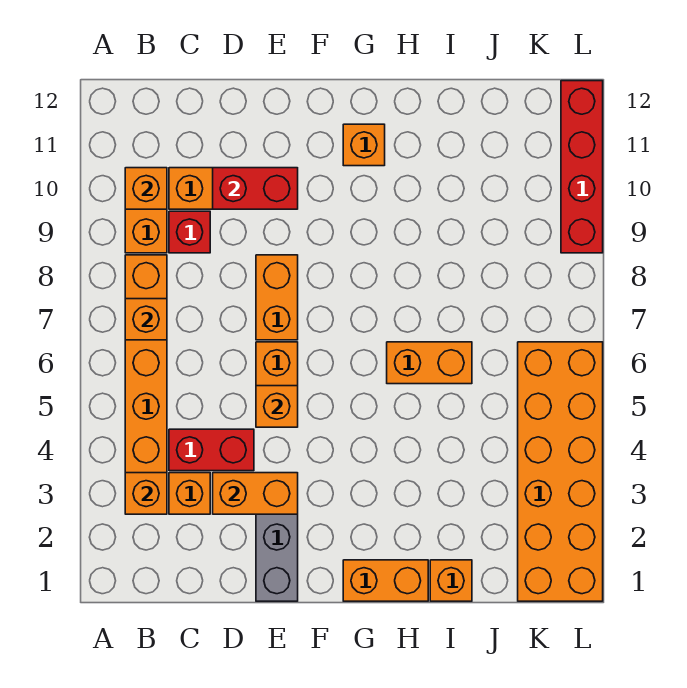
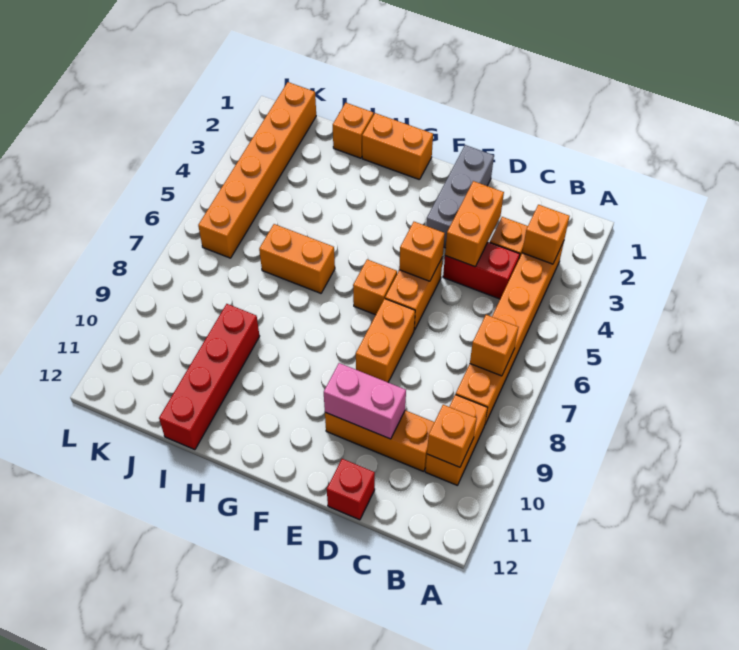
red 1x1 brick [169,211,210,253] -> red 1x1 brick moved to [327,459,375,520]
orange 1x2 brick [213,473,298,514] -> orange 1x2 brick turned to [445,181,504,267]
red 1x2 brick [213,168,298,209] -> pink 1x2 brick [324,363,406,439]
orange 1x1 brick [343,124,385,166] -> orange 1x1 brick moved to [353,259,397,315]
orange 2x6 brick [518,342,603,601] -> orange 1x6 brick [198,82,316,258]
red 1x4 brick [561,81,603,253] -> red 1x4 brick moved to [159,304,260,450]

